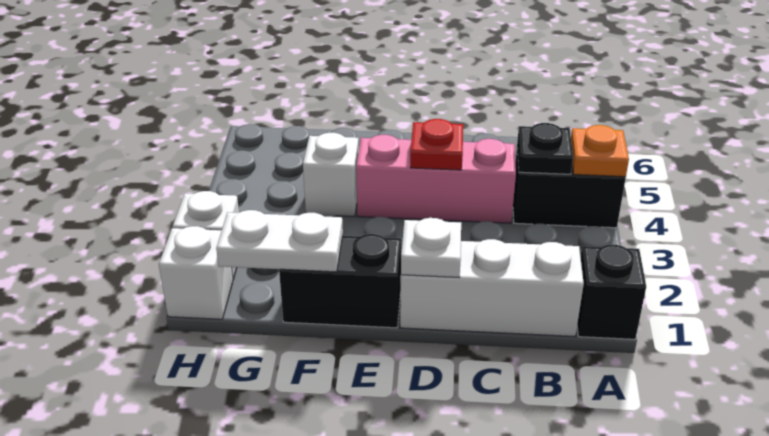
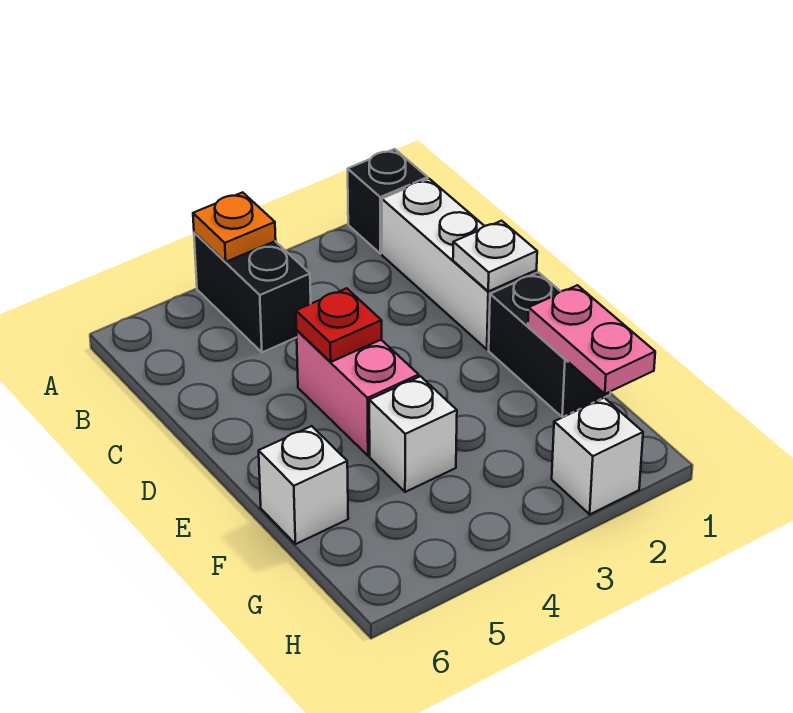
black 1x1 plate [517,123,573,174] -> none
pink 1x3 brick [356,135,516,223] -> pink 1x2 brick [297,331,419,456]
white 1x2 plate [216,210,343,272] -> pink 1x2 plate [528,285,655,394]
white 1x1 brick [159,226,233,319] -> white 1x1 brick moved to [259,426,348,544]

